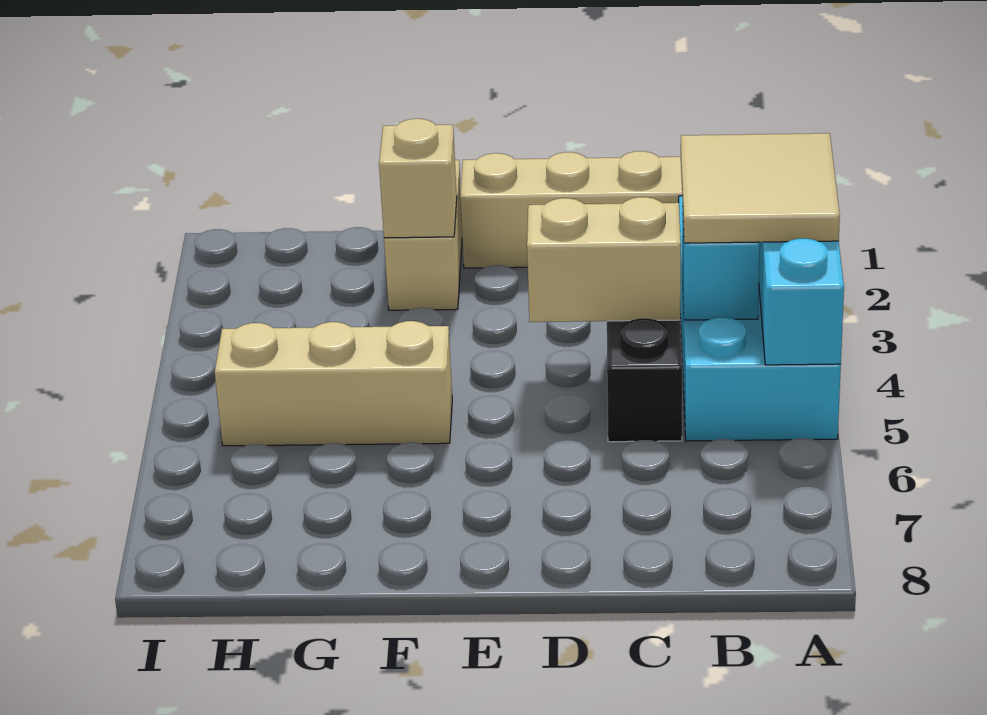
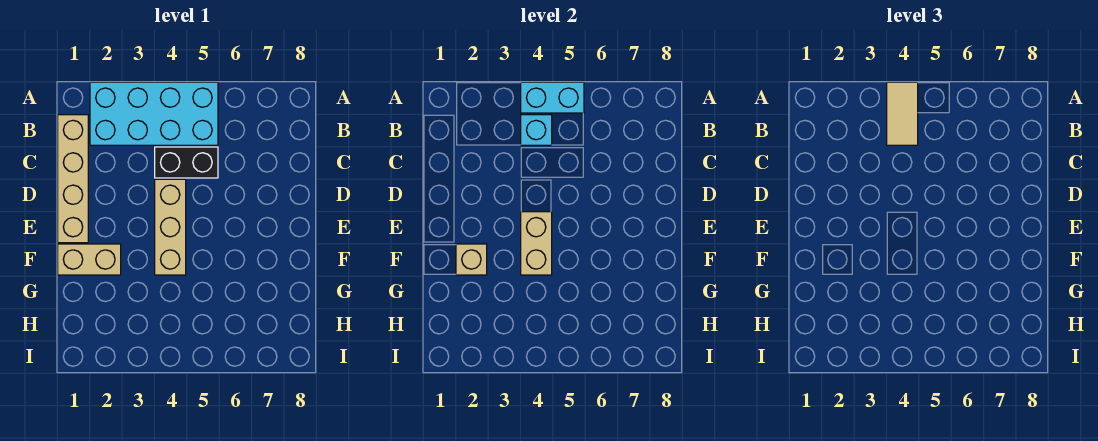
tan 2x2 tile [681,133,840,243] -> tan 1x2 tile [887,82,918,145]
tan 1x2 brick [527,197,681,322] -> tan 1x2 brick moved to [521,212,552,275]
tan 1x3 brick [215,321,452,446] -> tan 1x3 brick moved to [155,179,186,275]

